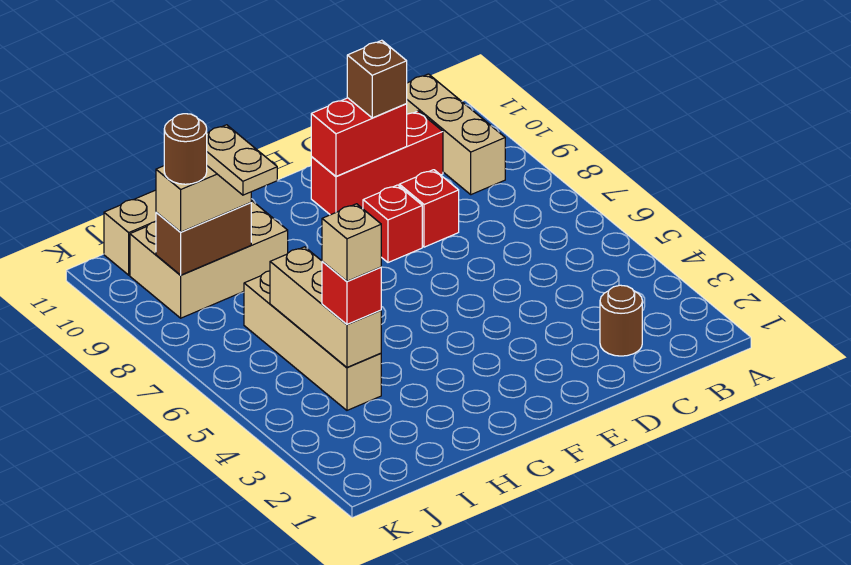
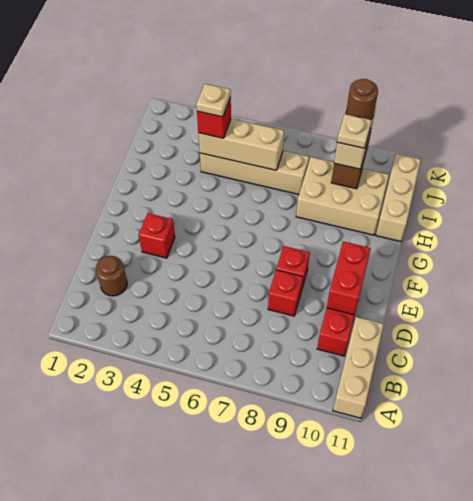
tan 1x3 brick [406,74,505,195] -> tan 1x3 brick turned to [333,317,384,418]
brown 1x1 brick [347,40,407,118] -> none
none -> red 1x1 brick [139,213,175,258]
tan 2x3 brick [130,200,288,318] -> tan 2x3 brick turned to [296,157,389,235]
tan 1x1 brick [322,204,381,281] -> tan 1x1 plate [196,84,231,117]
tan 1x2 plate [207,125,277,195] -> tan 1x1 plate [337,114,372,148]

